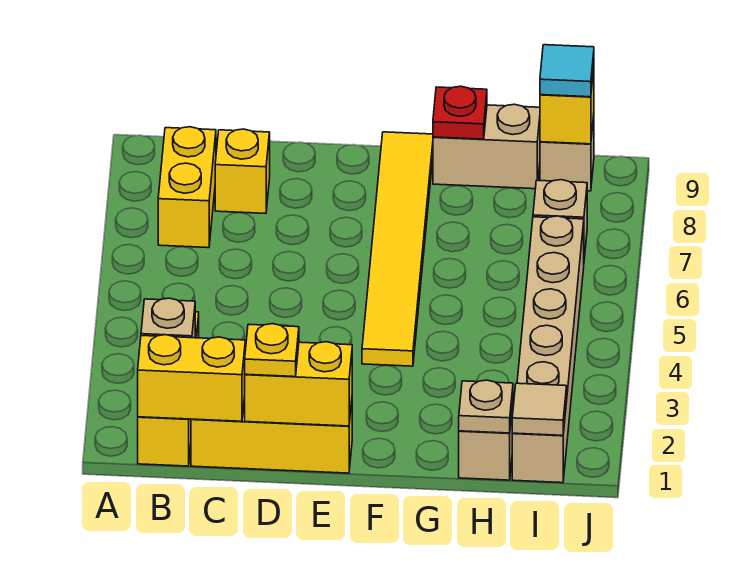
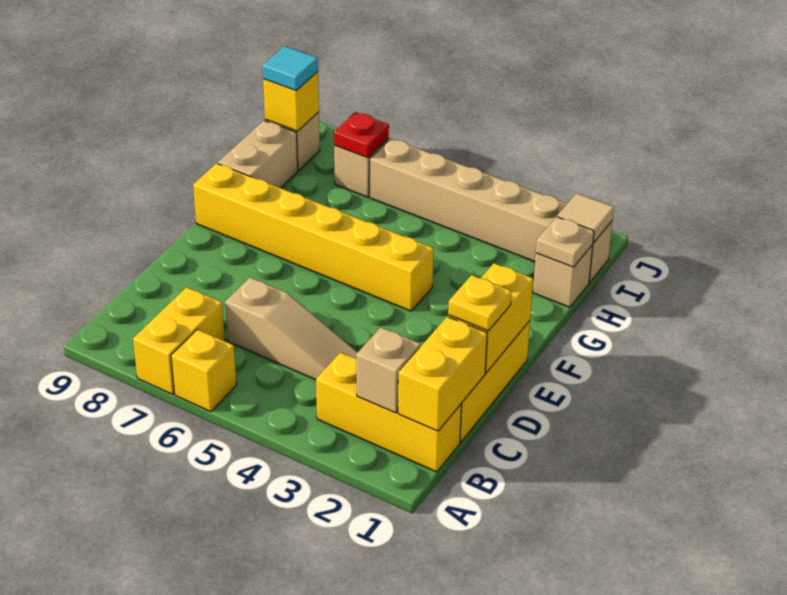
yellow 1x2 brick [158,127,216,248] -> yellow 1x2 brick turned to [133,287,225,394]
none -> tan 1x3 slope [225,278,358,380]
yellow 1x1 brick [215,129,270,213] -> yellow 1x1 brick moved to [171,329,236,412]
yellow 1x6 tile [362,132,433,366] -> yellow 1x6 brick [193,163,434,311]
red 1x1 plate [433,86,487,139] -> red 1x1 plate moved to [334,112,389,158]

